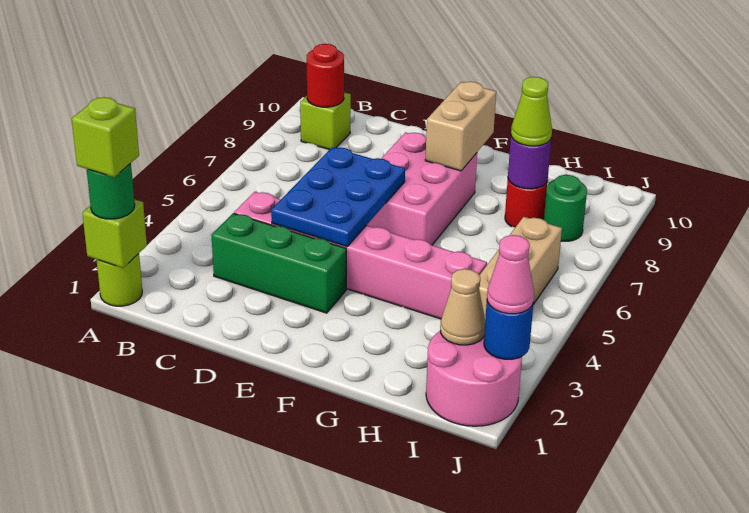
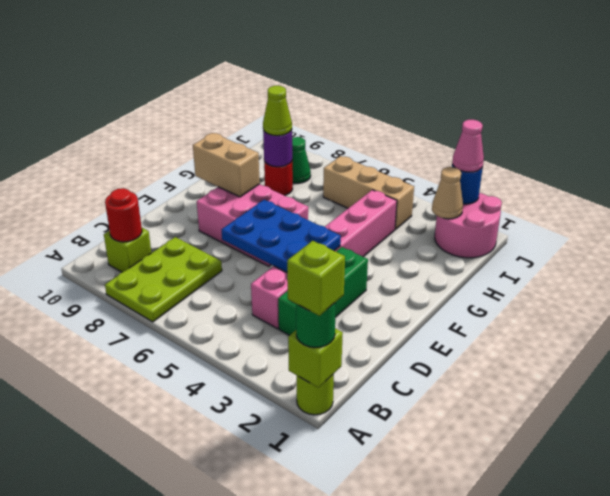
none -> lime 2x3 plate [105,237,222,322]
green 1x1 round brick [544,175,587,241] -> green 1x1 cone [292,137,311,183]

